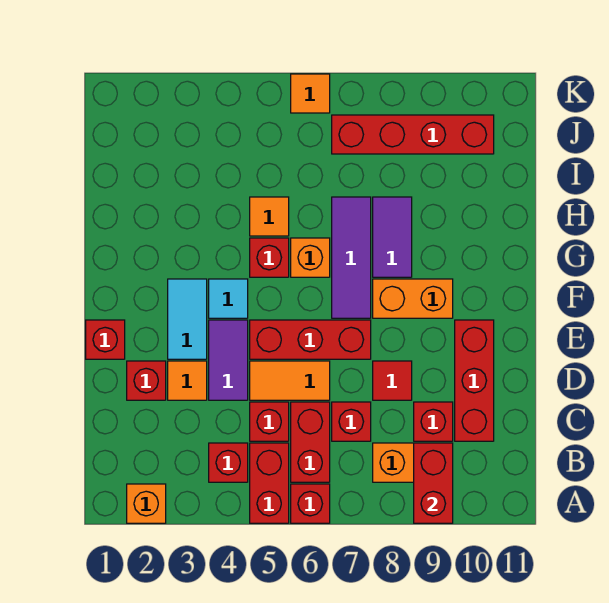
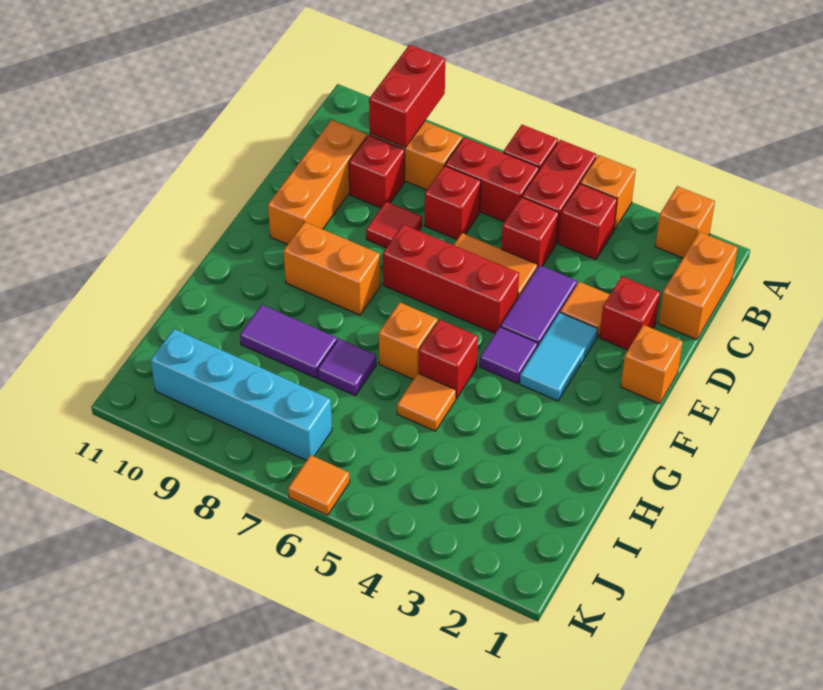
none -> orange 1x1 brick [581,155,636,230]
none -> orange 1x2 brick [659,232,738,340]
red 1x2 brick [291,402,330,482] -> red 1x2 brick turned to [445,137,539,222]
red 1x3 brick [455,320,494,441] -> orange 1x3 brick [268,120,367,245]
red 1x1 brick [86,320,125,359] -> orange 1x1 brick [621,325,683,404]
cyan 1x1 tile [209,279,248,318] -> purple 1x1 tile [480,327,538,383]
purple 1x3 tile [332,197,371,318] -> purple 1x1 tile [318,339,376,396]
purple 1x2 tile [373,197,412,277] -> purple 1x2 tile turned to [240,305,337,378]
red 1x4 brick [332,115,494,154] -> cyan 1x4 brick [151,329,332,461]

